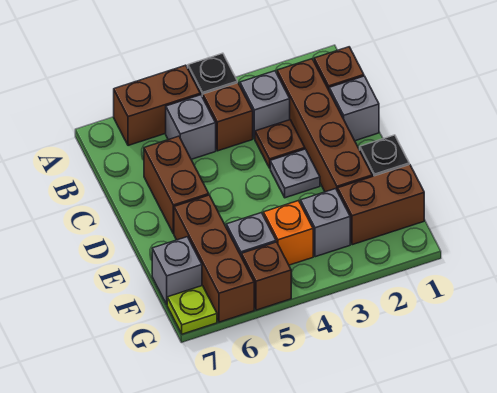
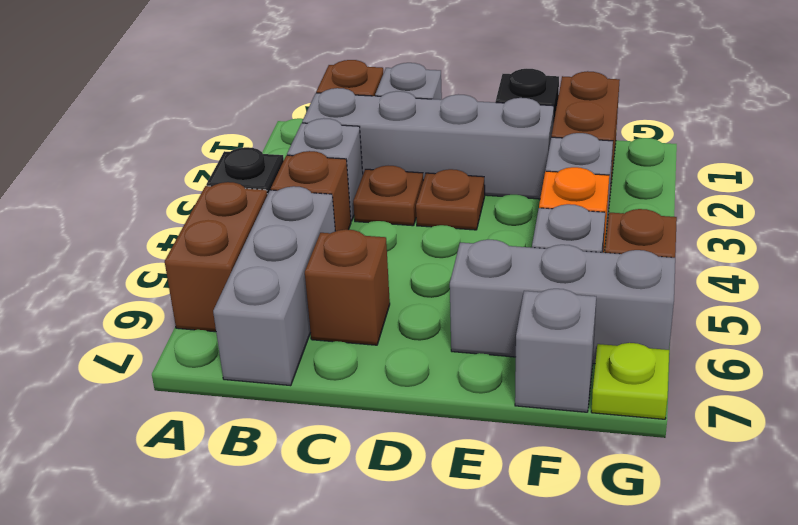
brown 1x4 brick [277,59,372,192] -> grey 1x4 brick [302,88,554,199]
grey 1x1 brick [166,95,216,159] -> grey 1x3 brick [213,186,335,386]
brown 1x2 brick [144,136,209,234] -> brown 1x1 brick [305,229,390,345]
grey 1x1 plate [270,149,320,198] -> brown 1x1 plate [416,169,485,230]
brown 1x3 brick [174,195,254,322] -> grey 1x3 brick [450,240,675,364]

